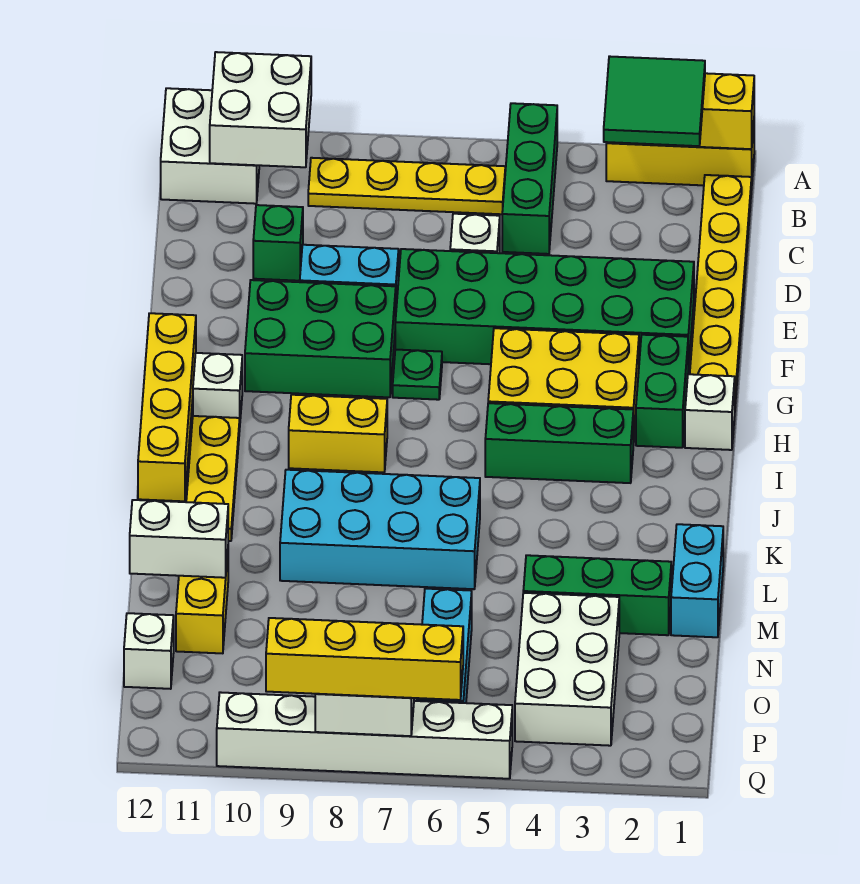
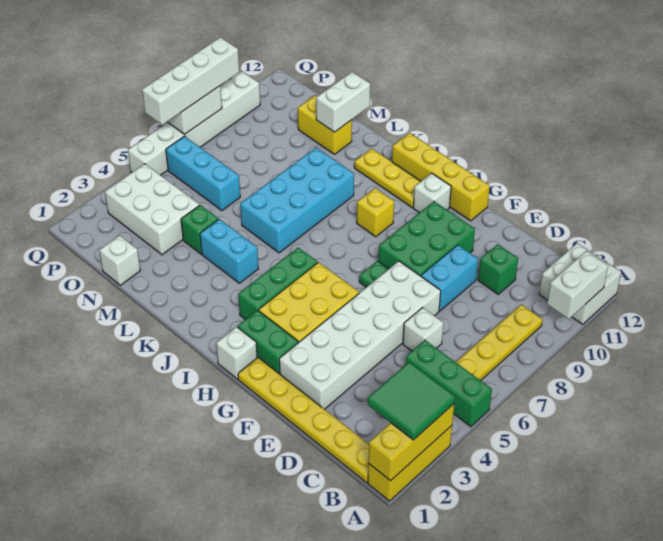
white 2x2 brick [210,52,311,167] -> white 1x2 brick [547,251,608,319]
green 2x6 brick [395,249,694,371] -> white 2x6 brick [279,261,441,409]
yellow 1x2 brick [289,395,387,472] -> yellow 1x1 brick [357,188,394,237]
cyan 1x2 brick [671,524,723,637] -> cyan 1x2 brick moved to [200,219,258,283]
green 1x3 brick [523,555,671,635] -> green 1x1 brick [181,205,218,254]
white 1x1 brick [124,613,174,689] -> white 1x1 brick moved to [99,235,140,285]
yellow 1x4 brick [266,618,463,700] -> white 1x4 brick [142,37,239,125]

